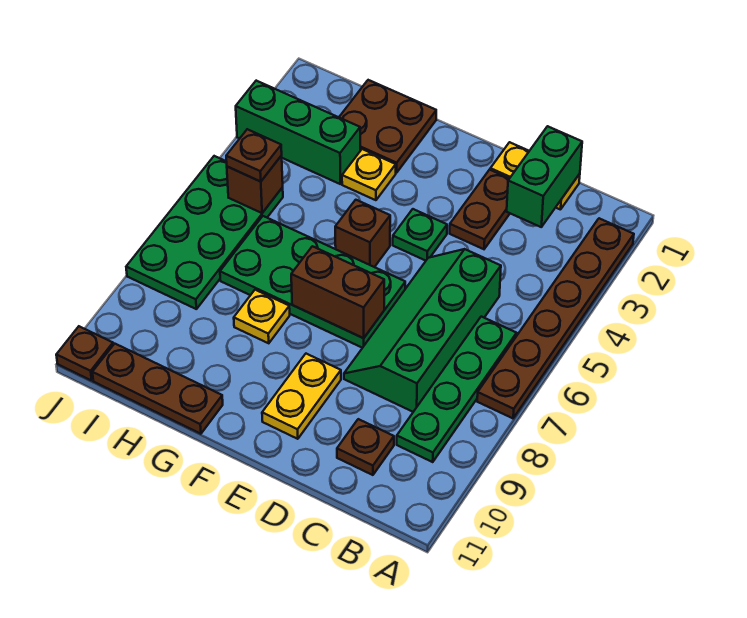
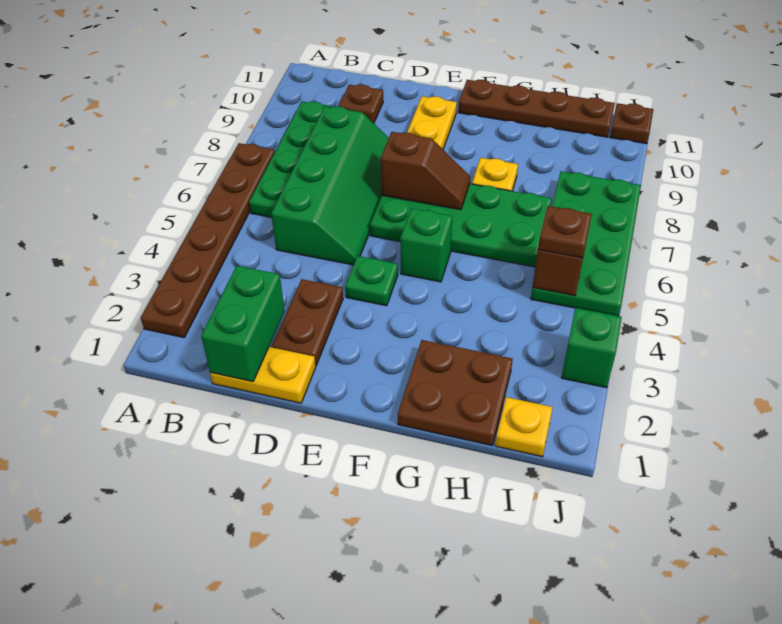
brown 1x2 brick [291,246,384,338] -> brown 1x2 slope [381,132,470,210]
brown 1x1 brick [335,200,390,267] -> green 1x1 brick [400,208,453,282]
yellow 1x1 plate [342,149,396,200] -> yellow 1x1 plate moved to [495,397,553,457]
brown 1x3 plate [92,344,223,434] -> brown 1x4 plate [458,80,615,137]
green 1x3 brick [236,81,360,184] -> green 1x1 brick [561,308,622,388]

